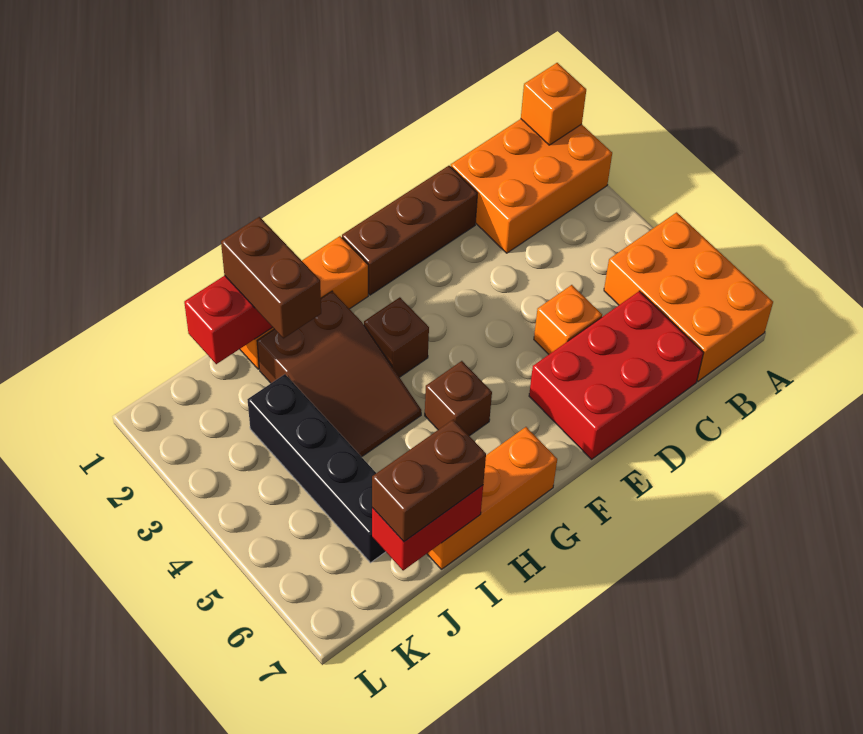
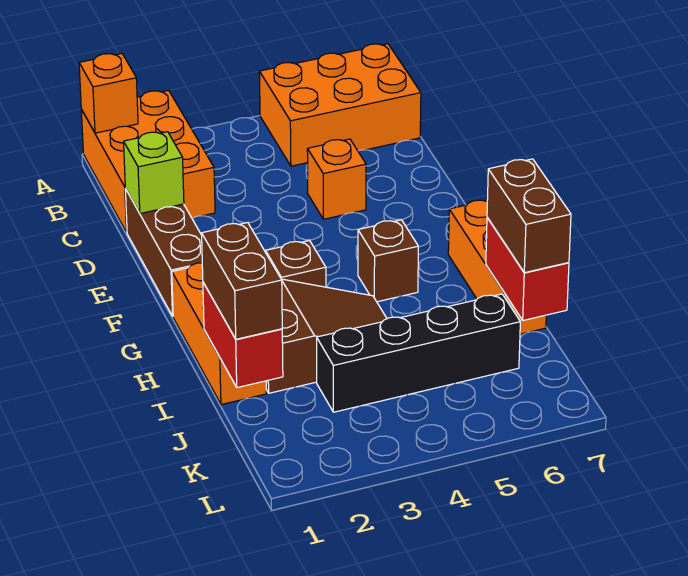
red 2x3 brick [529,291,704,459] -> none
none -> lime 1x1 brick [124,132,184,214]
brown 1x2 brick [221,217,321,338] -> brown 1x2 brick turned to [202,223,282,339]

